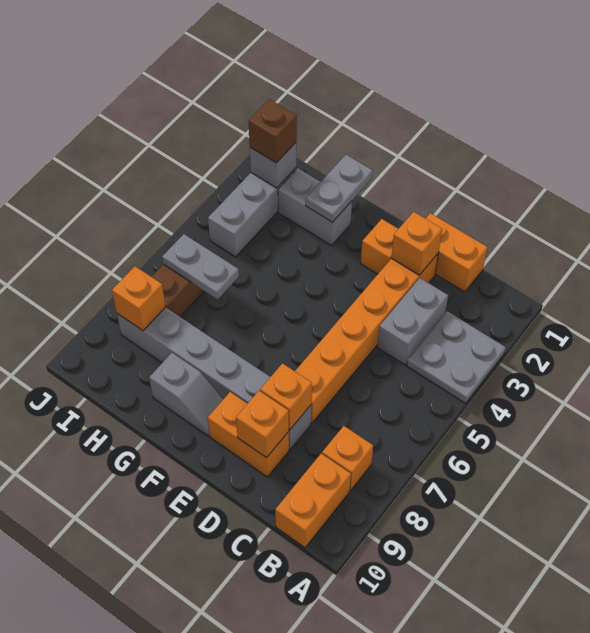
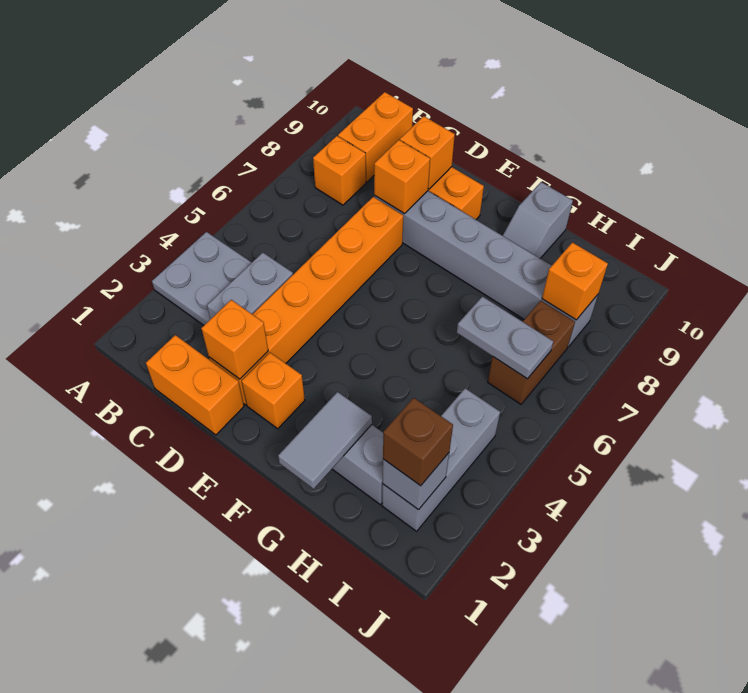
grey 1x2 slope [149,353,223,436] -> grey 1x2 slope turned to [503,182,573,258]
grey 1x2 plate [306,155,373,222] -> grey 1x2 tile [278,392,372,489]

